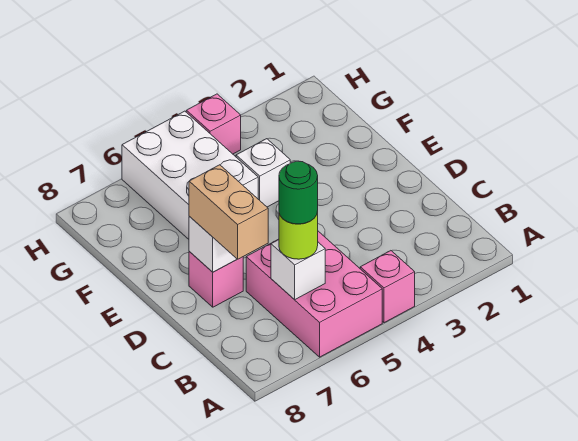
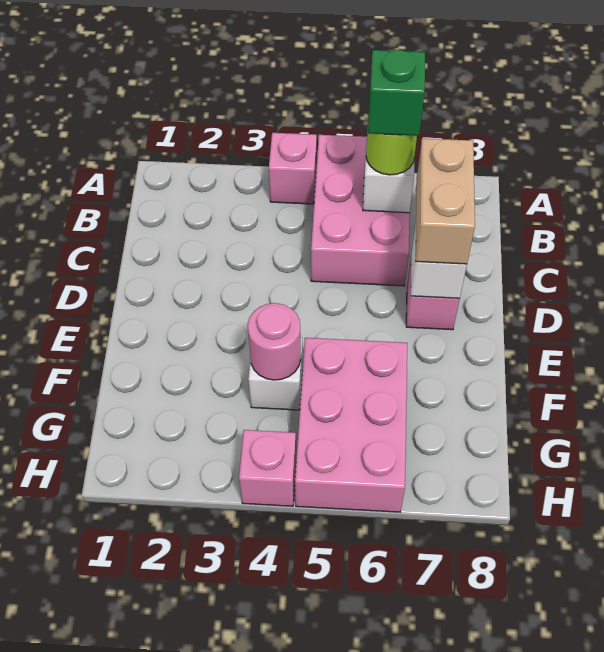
green 1x1 round brick [279,161,318,224] -> green 1x1 brick [368,50,425,136]
none -> pink 1x1 round brick [248,303,301,380]
white 2x3 brick [122,111,258,239] -> pink 2x3 brick [295,338,407,512]

